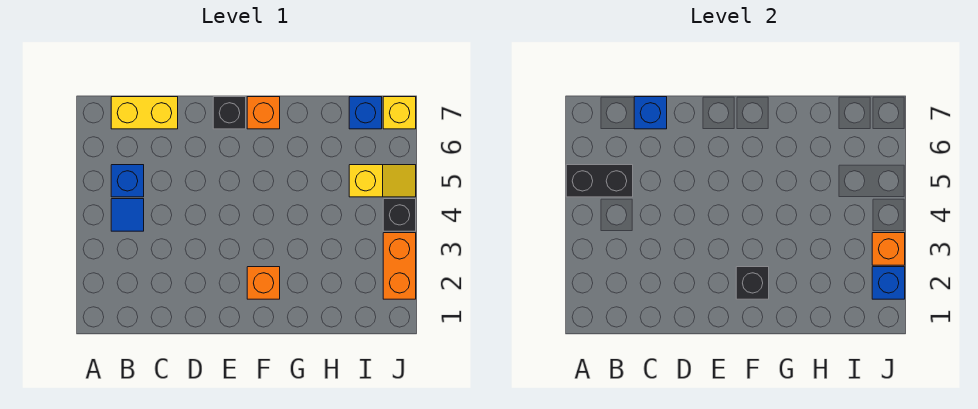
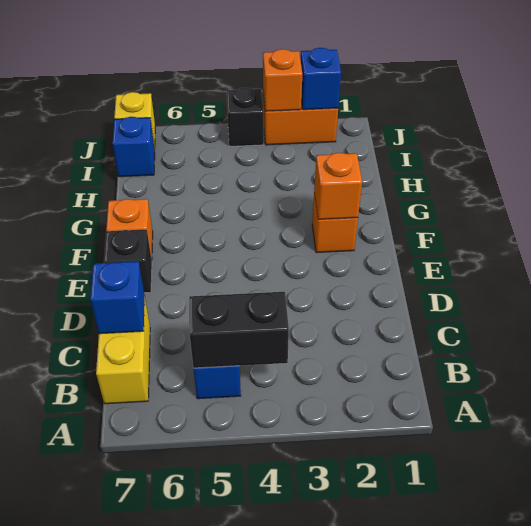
black 1x2 brick [566,165,633,197] -> black 1x2 brick turned to [189,292,289,368]
blue 1x1 tile [111,199,144,231] -> none
black 1x1 brick [736,267,769,299] -> orange 1x1 brick [314,153,362,219]
yellow 1x2 slope [349,165,416,197] -> none

